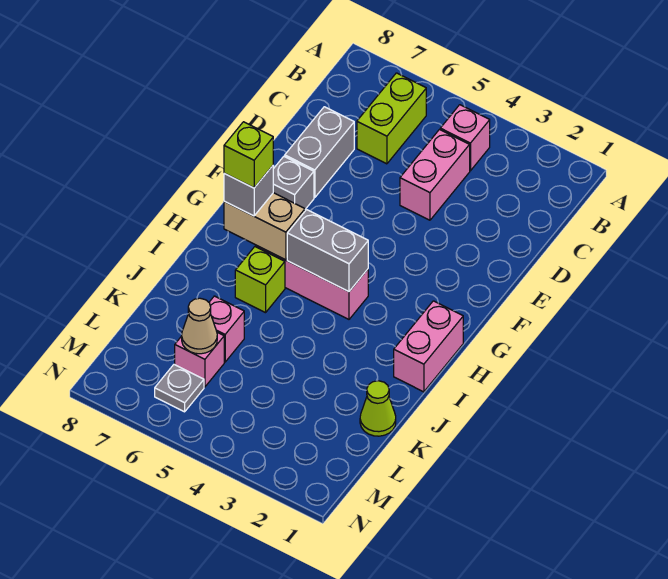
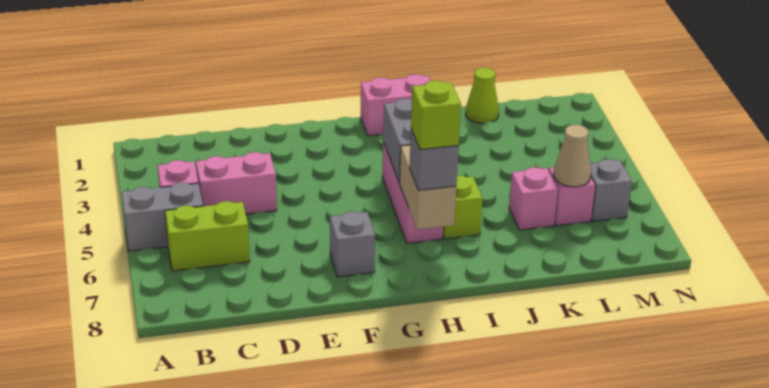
grey 1x2 brick [285,107,354,198] -> grey 1x2 brick moved to [122,183,203,251]
grey 1x1 plate [155,364,204,412] -> grey 1x1 brick [590,159,632,221]

